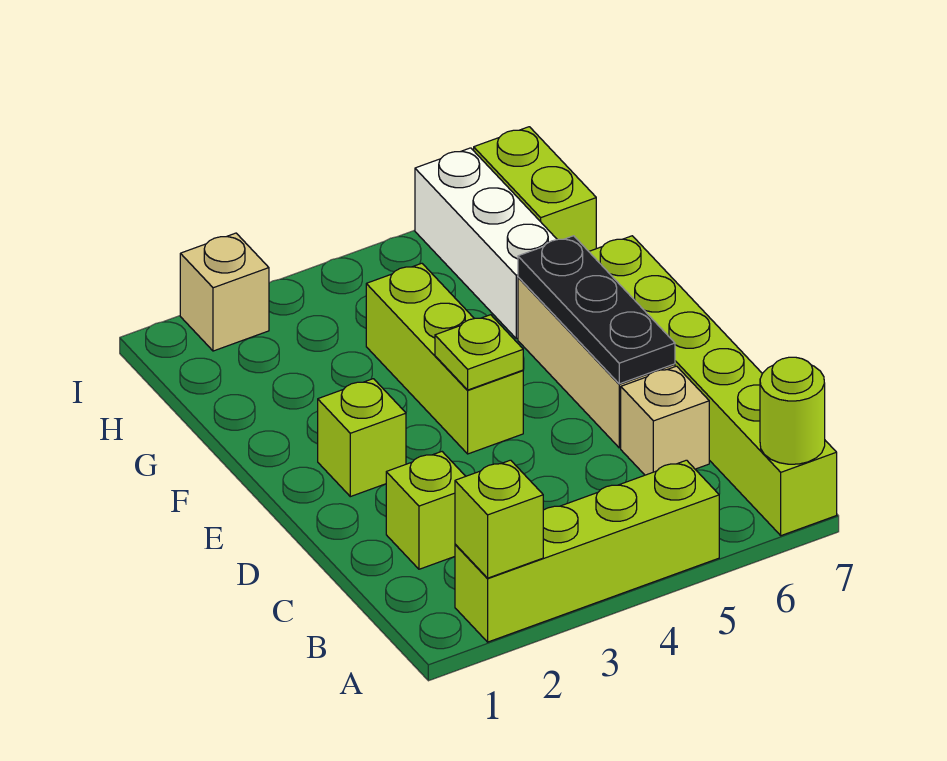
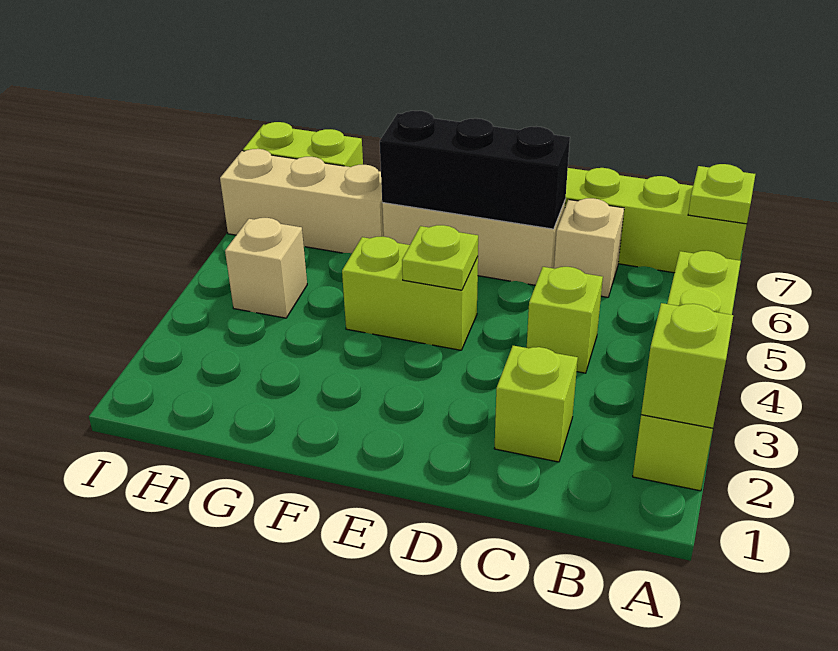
lime 1x1 round brick [760,357,825,464] -> lime 1x1 plate [688,164,755,224]
black 1x3 plate [518,236,675,384] -> black 1x3 brick [380,111,570,229]
lime 1x1 brick [318,379,406,497] -> lime 1x1 brick moved to [527,267,603,373]
lime 1x3 brick [366,263,523,454] -> lime 1x2 brick [342,237,478,350]
white 1x3 brick [415,148,557,339] -> tan 1x3 brick [220,149,384,253]
tan 1x1 brick [180,233,269,351] -> tan 1x1 brick moved to [225,218,307,318]

